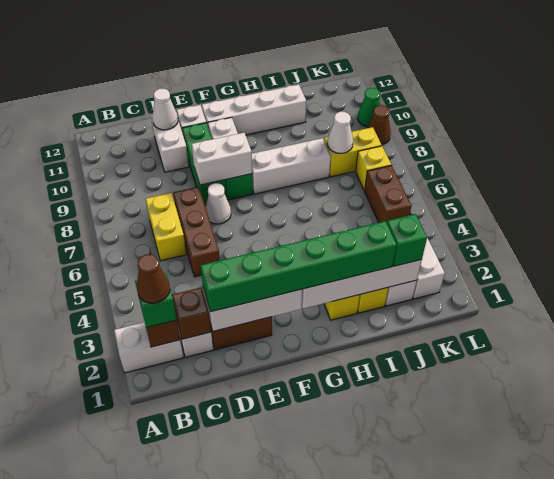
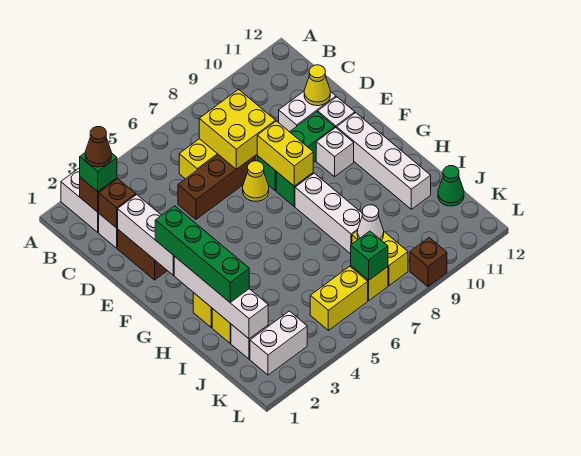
none -> yellow 2x2 brick [199,89,276,169]
green 1x6 brick [200,221,397,312] -> green 1x4 brick [155,206,249,302]
white 1x1 cone [153,89,178,130] -> yellow 1x1 cone [304,65,330,106]
white 1x1 cone [206,183,231,224] -> yellow 1x1 cone [243,161,269,201]
white 1x2 brick [191,133,252,185] -> yellow 1x2 brick [257,121,313,186]
green 1x1 brick [387,214,427,266] -> green 1x1 brick moved to [351,231,388,280]
brown 1x2 brick [365,165,411,223] -> yellow 1x2 brick [310,266,368,330]
brown 1x1 cone [368,105,391,145] -> brown 1x1 brick [410,238,447,287]
green 1x1 cone [358,88,380,127] -> green 1x1 cone moved to [438,166,464,206]

